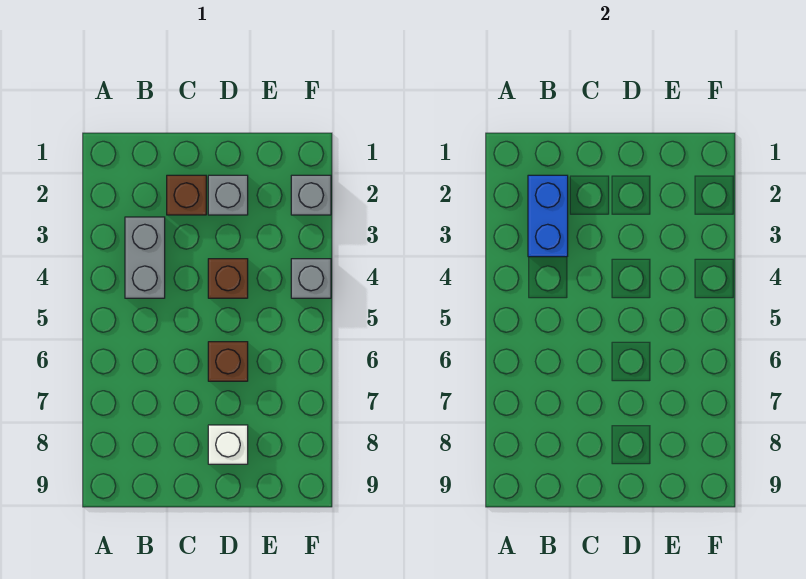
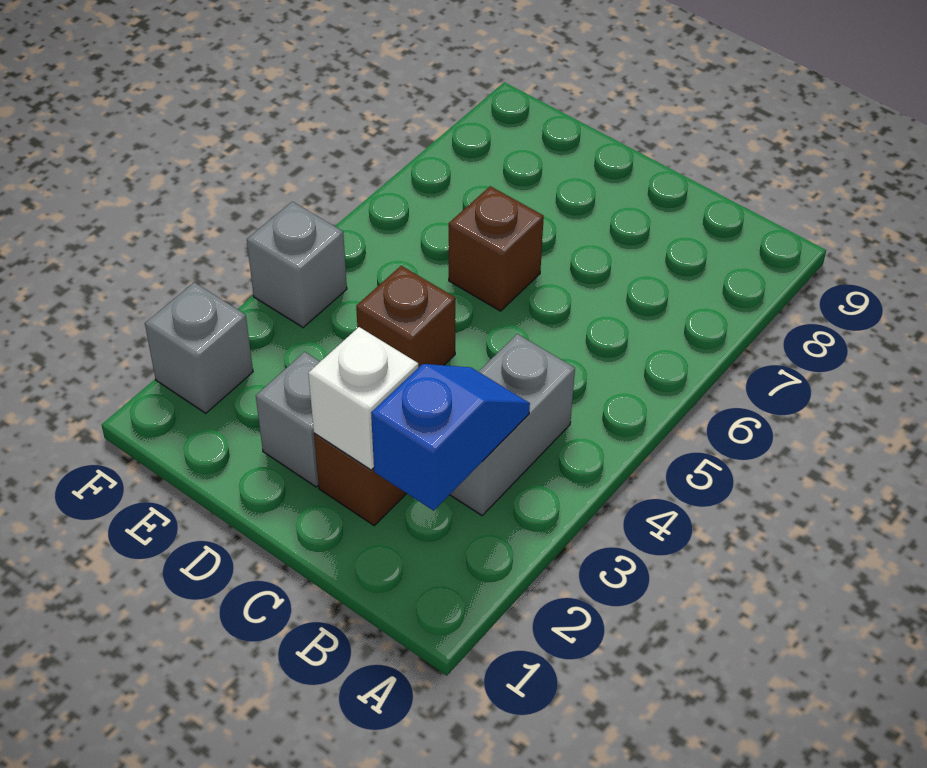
blue 1x2 brick [528,175,568,257] -> blue 1x2 slope [371,364,530,511]
white 1x1 brick [208,425,248,464] -> white 1x1 brick moved to [308,327,418,470]

